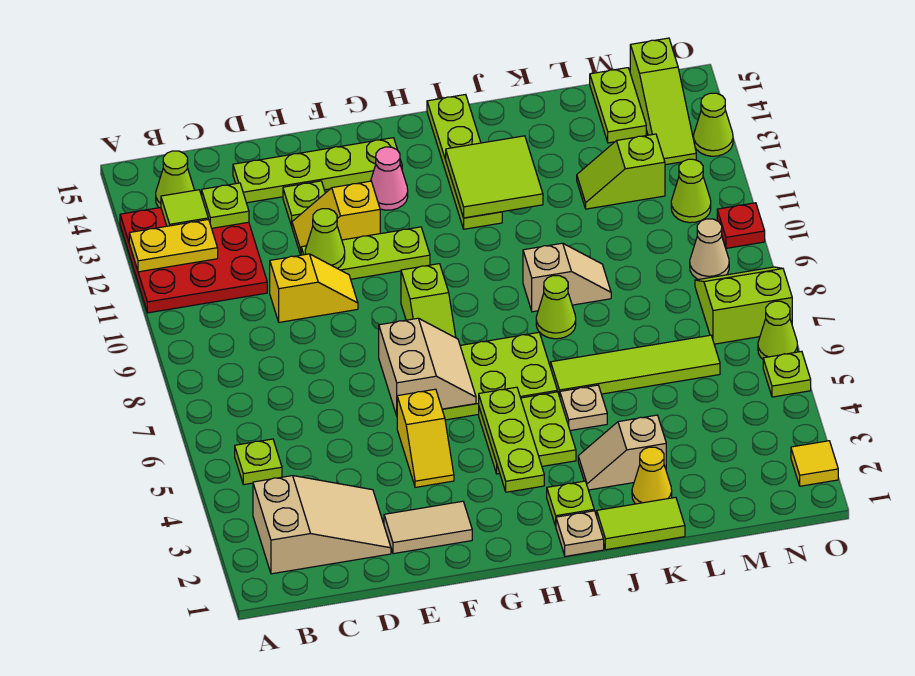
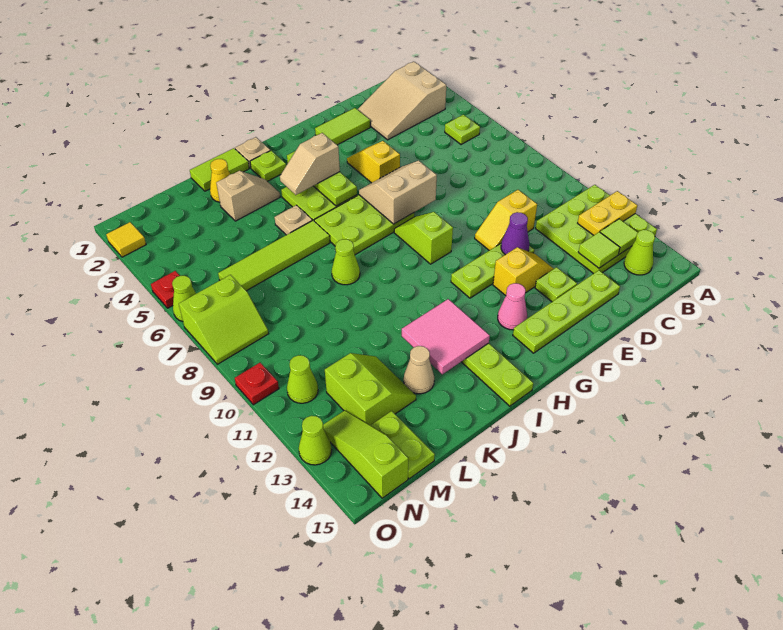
red 3x3 plate [120,208,267,313] -> lime 3x3 plate [536,185,657,274]
lime 1x1 plate [202,183,249,228] -> lime 1x1 tile [578,232,620,268]
tan 1x2 tile [384,501,472,554] -> lime 1x2 tile [315,108,370,145]
lime 1x1 cone [305,209,345,268] -> purple 1x1 cone [501,212,529,255]
tan 2x2 slope [379,318,476,416] -> tan 2x2 slope turned to [359,161,437,224]
lime 2x2 tile [446,136,543,218] -> pink 2x2 tile [402,299,490,374]
tan 1x2 slope [523,243,611,312] -> tan 1x2 slope moved to [280,133,340,195]
lime 1x2 slope [577,134,665,209] -> lime 2x2 slope [325,353,416,425]
tan 1x1 cone [690,219,729,279] -> tan 1x1 cone moved to [404,346,434,394]
lime 1x1 plate [763,351,811,397] -> red 1x1 plate [151,271,180,308]

